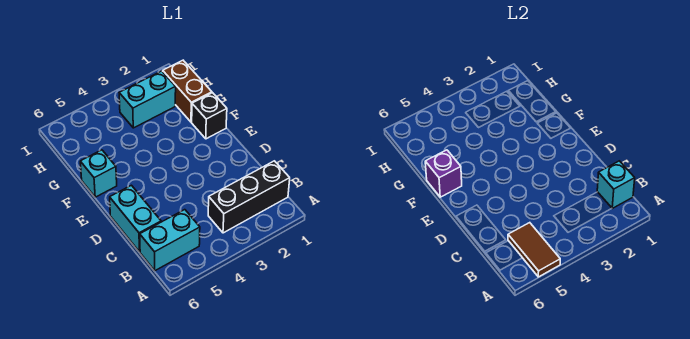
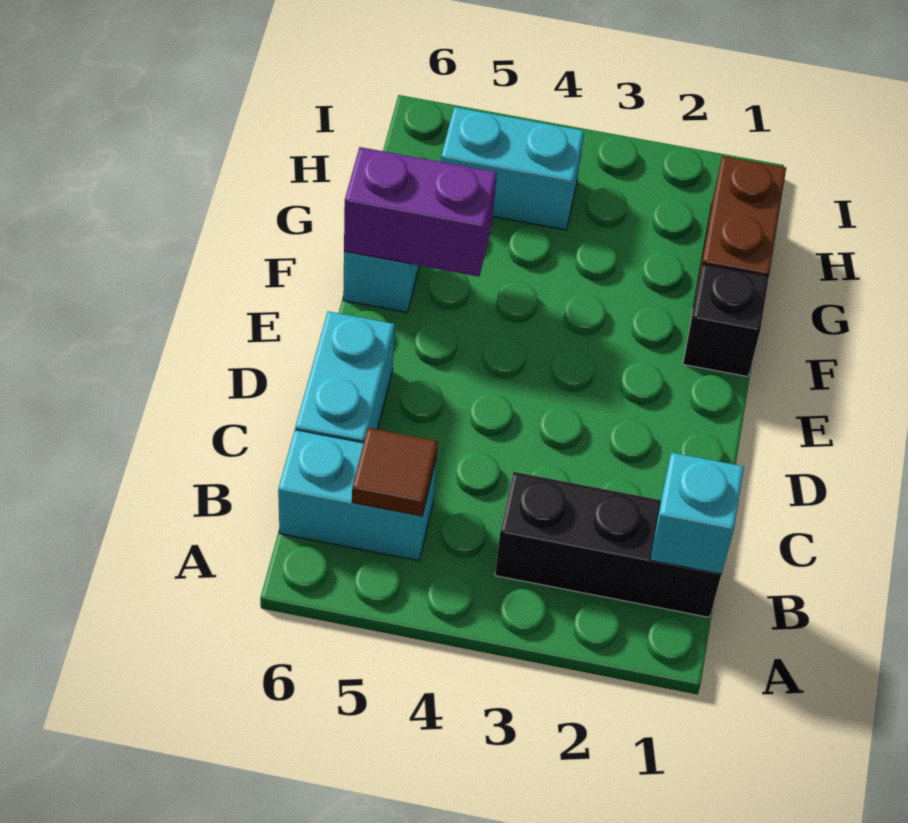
brown 1x2 tile [508,223,560,277] -> brown 1x1 tile [352,428,438,516]
purple 1x1 brick [425,150,462,197] -> purple 1x2 brick [344,147,497,277]
cyan 1x2 brick [119,71,176,128] -> cyan 1x2 brick moved to [441,107,584,230]

